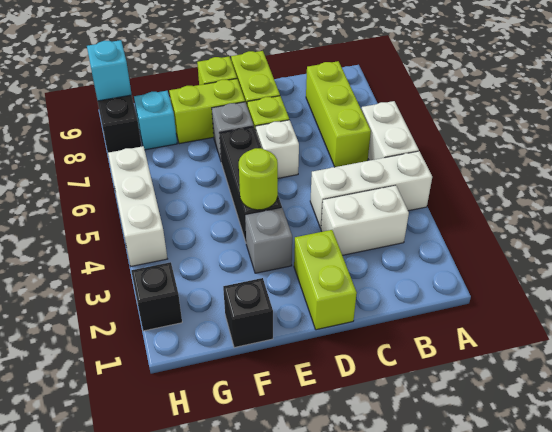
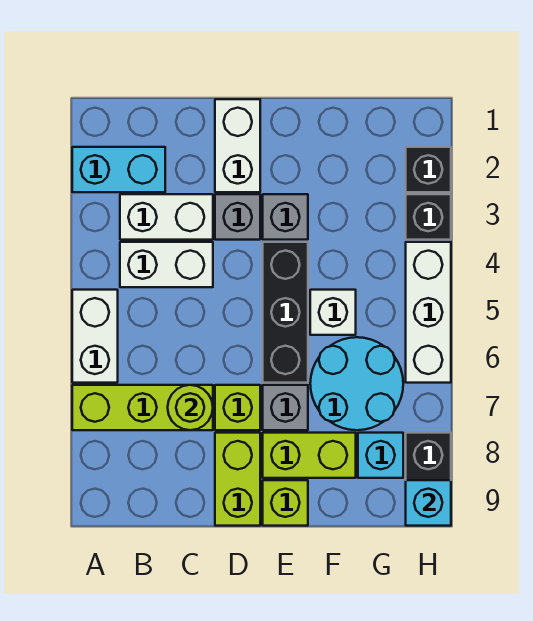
none -> cyan 1x2 brick [72,147,165,192]
white 1x3 brick [310,151,432,228] -> white 1x2 brick [120,242,213,287]
lime 1x3 brick [306,61,371,167] -> lime 1x3 brick turned to [72,385,213,430]
lime 1x2 brick [294,230,357,330] -> white 1x2 brick [215,99,260,192]
none -> grey 1x1 brick [215,194,260,240]
white 1x1 brick [256,120,299,178] -> white 1x1 brick moved to [310,290,356,335]
lime 1x1 round brick [239,148,278,210] -> lime 1x1 round brick moved to [168,385,213,430]
black 1x1 brick [223,278,273,348] -> black 1x1 brick moved to [406,194,451,240]
none -> cyan 2x2 round brick [310,337,403,430]

